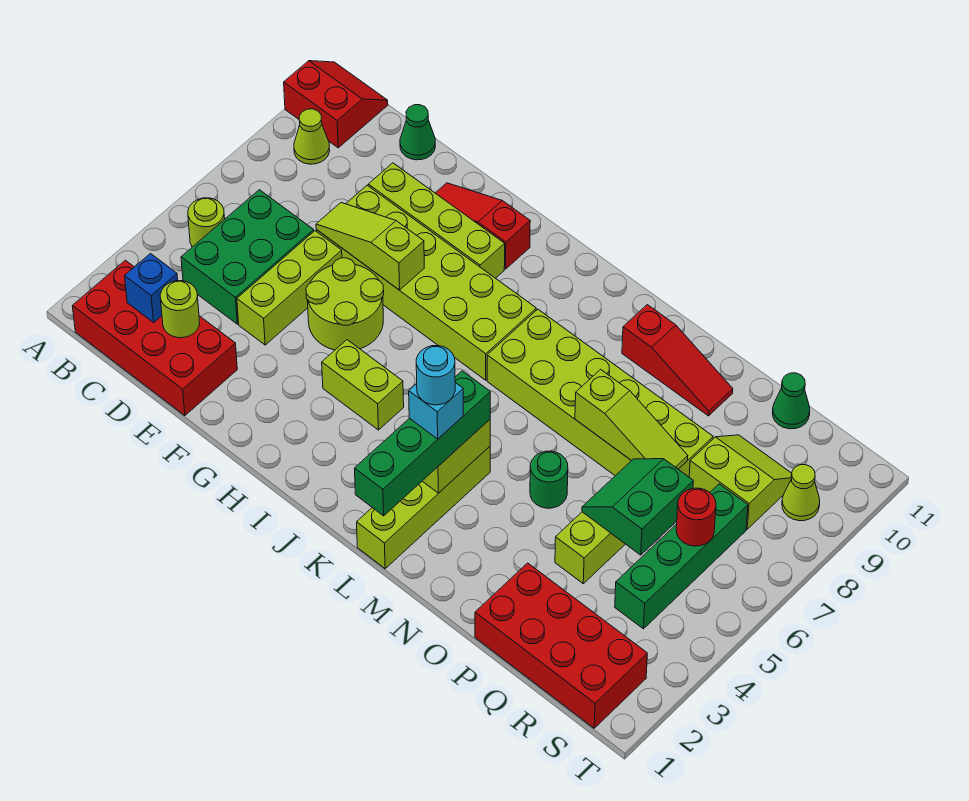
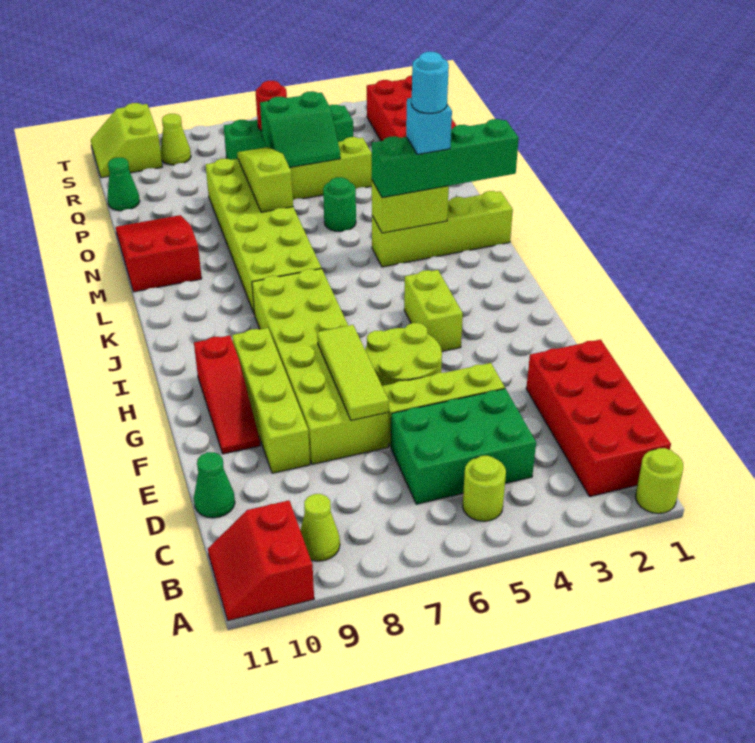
blue 1x1 brick [125,254,178,322] -> none
lime 1x1 round brick [160,281,200,338] -> lime 1x1 round brick moved to [636,448,683,514]
lime 1x3 slope [316,203,424,290] -> lime 1x3 tile [317,325,389,420]
red 1x3 slope [622,305,733,416] -> red 2x3 slope [116,215,202,292]
lime 2x2 slope [689,435,792,529] -> lime 2x2 slope moved to [91,103,162,178]

